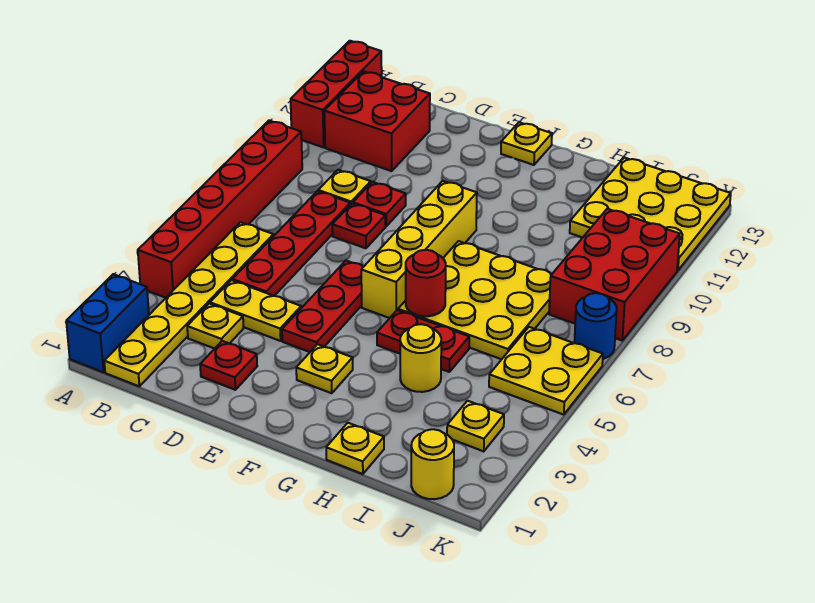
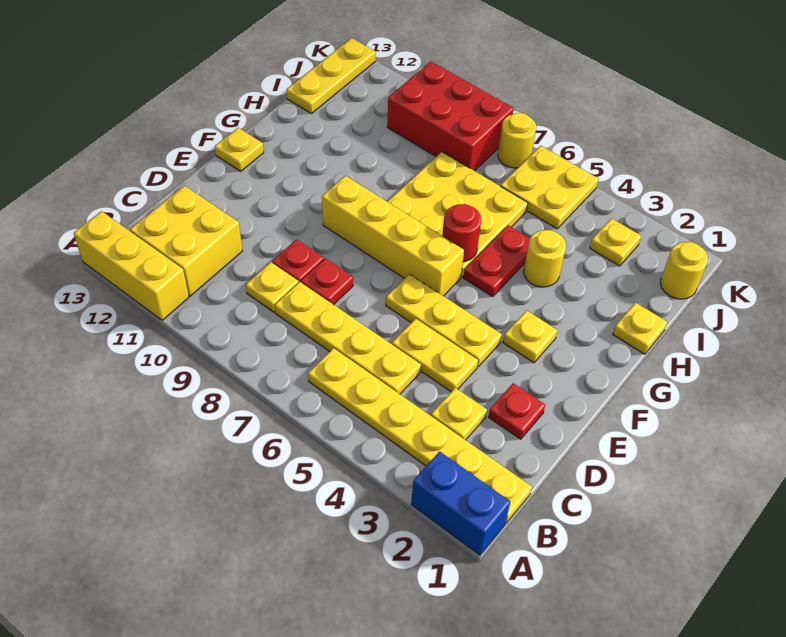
red 1x6 brick [138,121,302,298] -> none
red 1x3 brick [291,41,382,147] -> yellow 1x3 brick [74,211,189,320]
red 2x2 brick [324,71,430,171] -> yellow 2x2 brick [130,186,242,296]
yellow 1x2 plate [210,280,301,341] -> yellow 1x2 plate turned to [392,319,478,392]
red 1x4 plate [233,191,350,296] -> yellow 1x4 plate [275,282,421,394]
red 1x3 plate [282,261,363,352] -> yellow 1x3 plate [386,274,502,367]
yellow 3x3 plate [570,157,731,271] -> yellow 1x3 plate [287,38,376,113]
blue 1x1 round brick [574,293,617,359] -> yellow 1x1 round brick [498,113,536,168]

